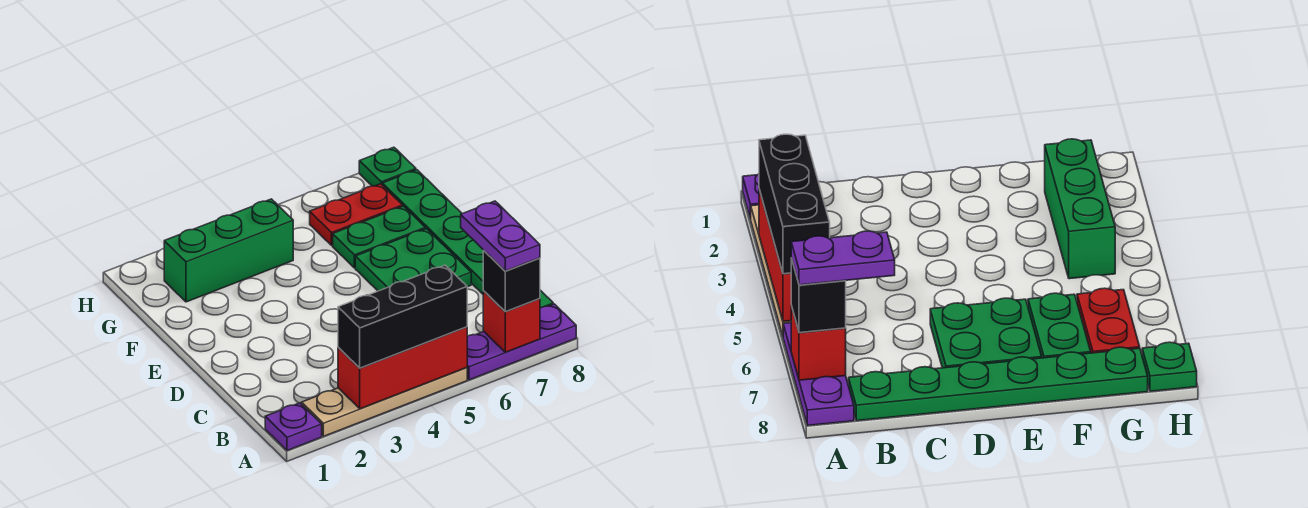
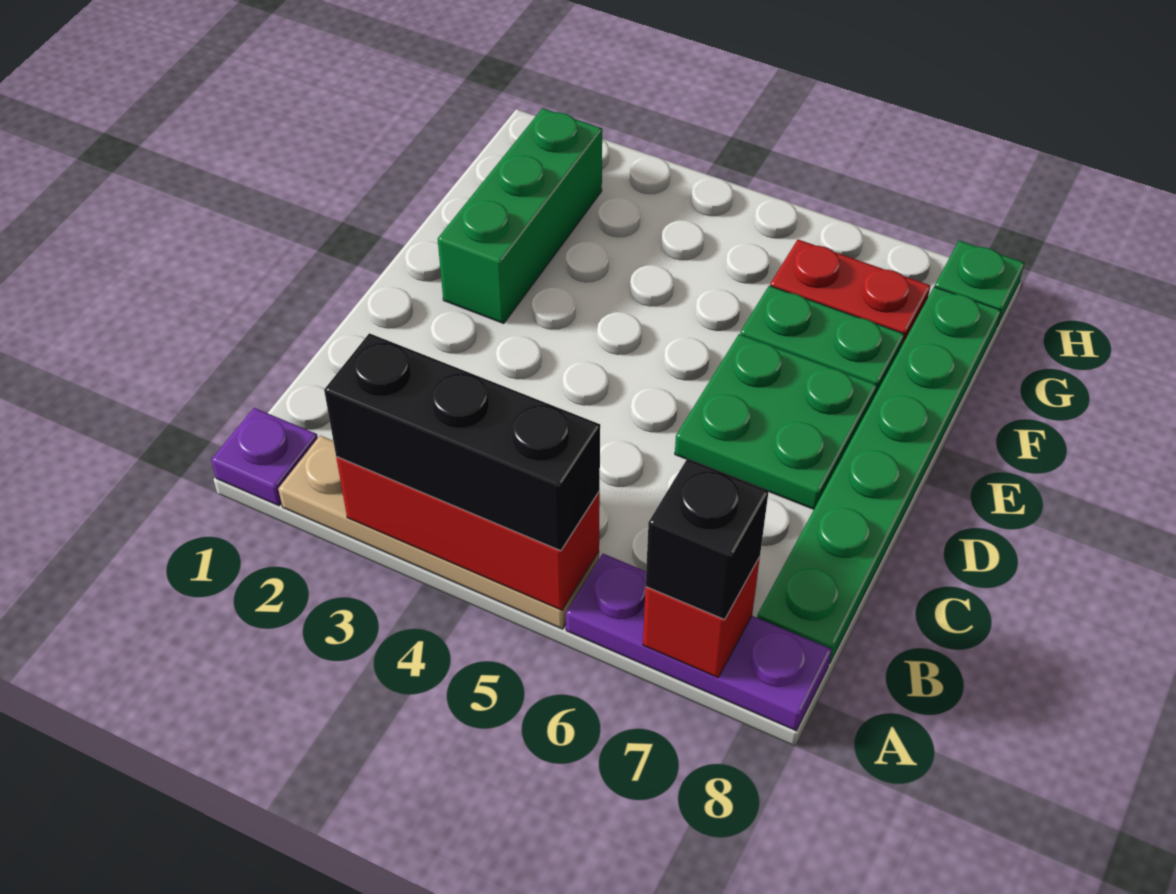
purple 1x2 plate [461,201,540,271] -> none
green 1x3 brick [164,199,293,302] -> green 1x3 brick turned to [438,108,602,324]

